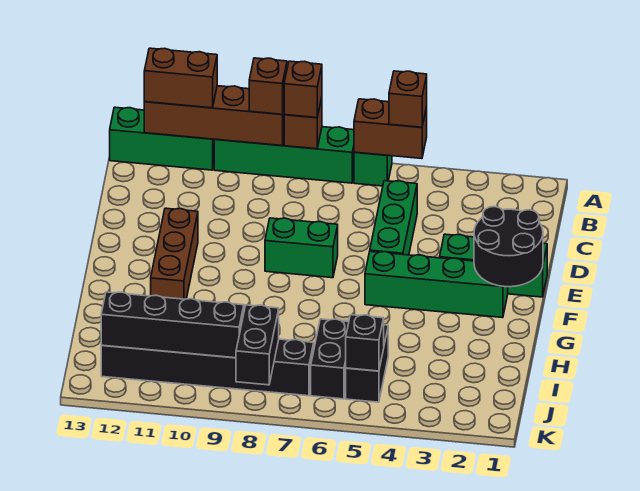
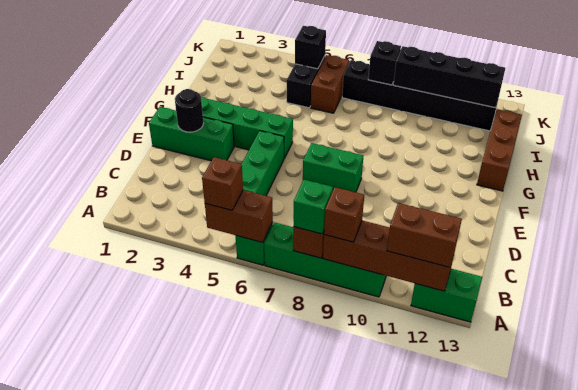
brown 1x1 brick [284,61,322,118] -> green 1x1 brick [294,180,333,234]
green 1x3 brick [110,107,214,170] -> green 1x2 brick [411,269,482,322]
black 2x2 round brick [474,207,543,287] -> black 1x1 round brick [175,89,204,132]
brown 1x3 brick [151,208,198,299] -> brown 1x3 brick moved to [477,109,522,191]
black 1x2 brick [311,319,349,399] -> brown 1x2 brick [311,55,349,113]
black 1x2 brick [236,305,279,385] -> black 1x1 brick [368,41,401,85]

